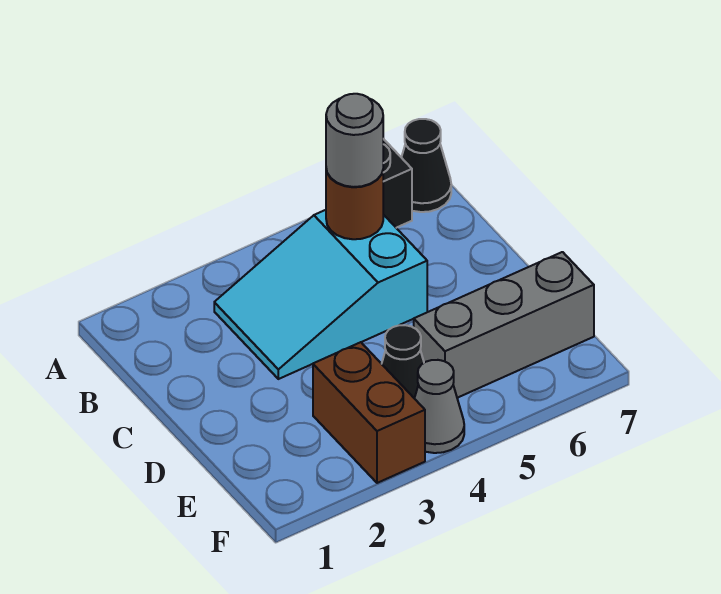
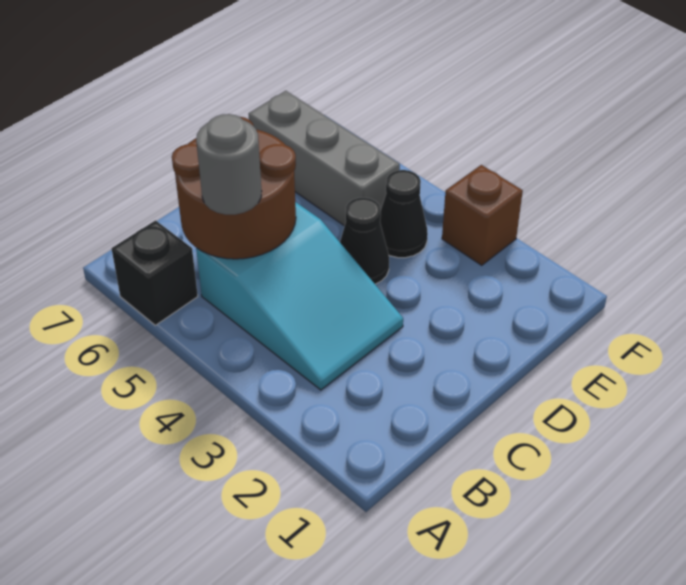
black 1x1 cone [401,119,451,212] -> black 1x1 cone moved to [340,198,389,284]
brown 1x1 round brick [326,169,383,239] -> brown 2x2 round brick [172,117,296,259]
brown 1x2 brick [313,342,425,483] -> brown 1x1 brick [442,165,523,265]
grey 1x1 cone [414,360,464,453] -> none

